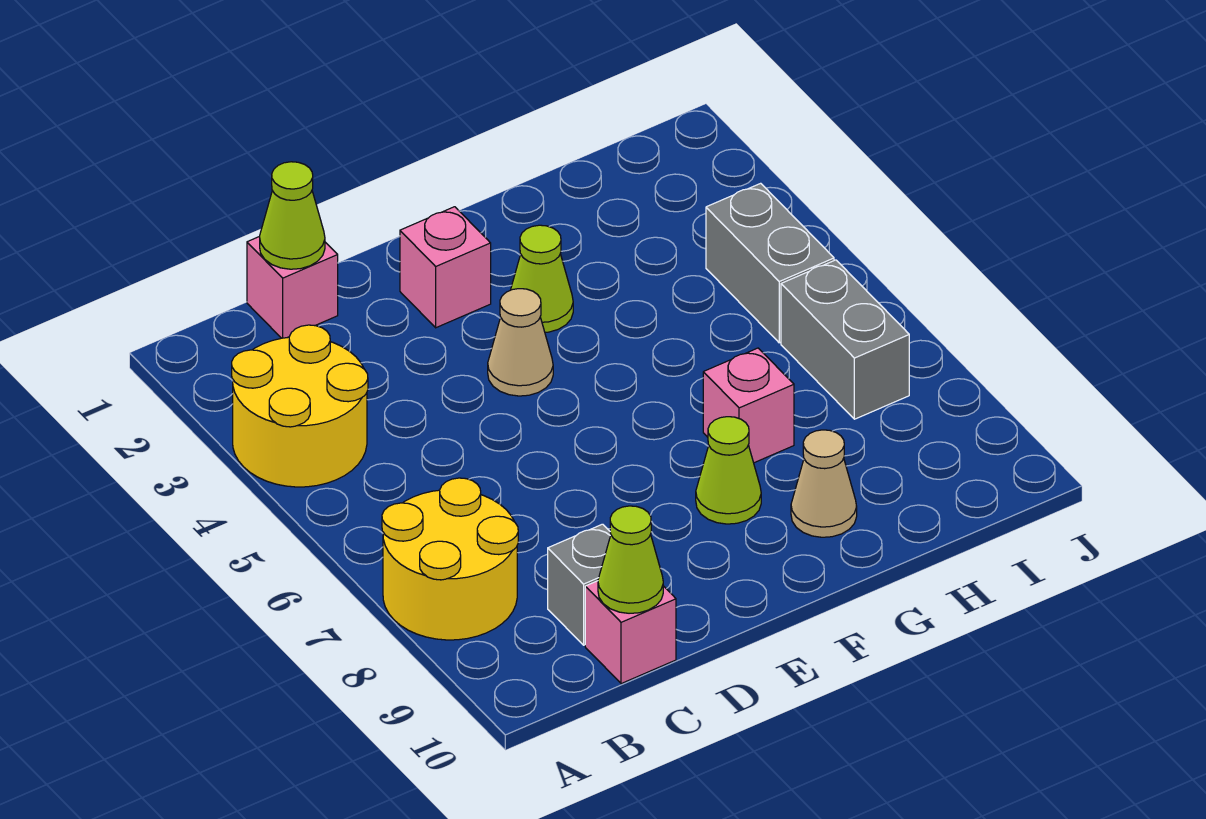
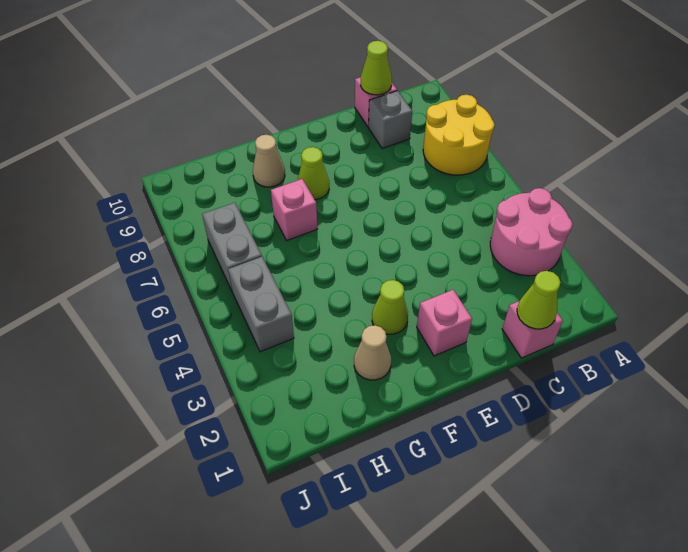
yellow 2x2 round brick [232,325,368,487] -> pink 2x2 round brick [490,188,572,276]
tan 1x1 cone [488,289,553,396] -> tan 1x1 cone moved to [354,325,391,380]

